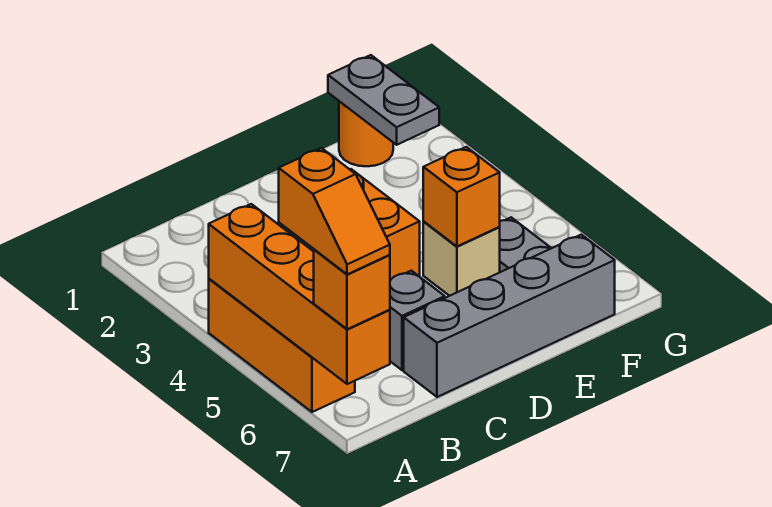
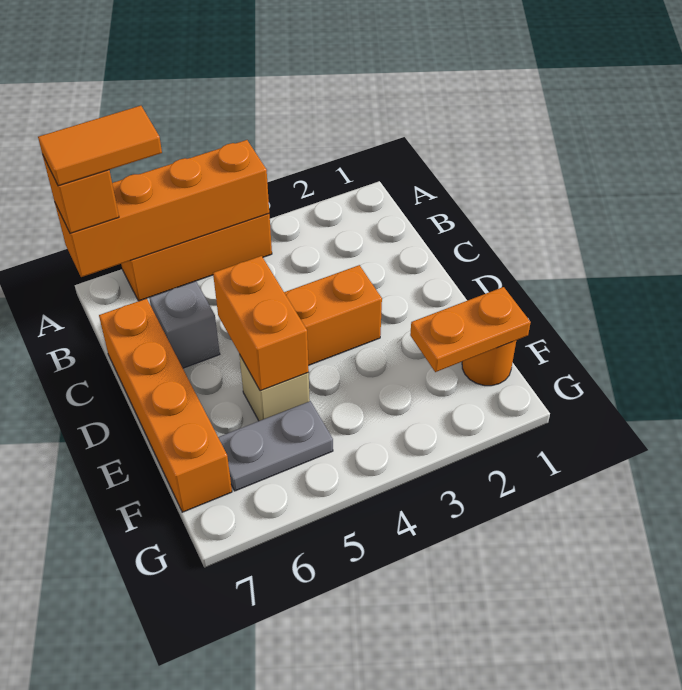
orange 1x2 slope [279,148,390,274] -> orange 1x2 tile [38,106,162,186]
grey 1x4 brick [404,235,615,397] -> orange 1x4 brick [99,298,232,512]
orange 1x1 brick [423,147,500,246] -> orange 1x2 brick [213,256,309,391]
grey 1x2 plate [328,55,439,145] -> orange 1x2 plate [410,287,531,372]

